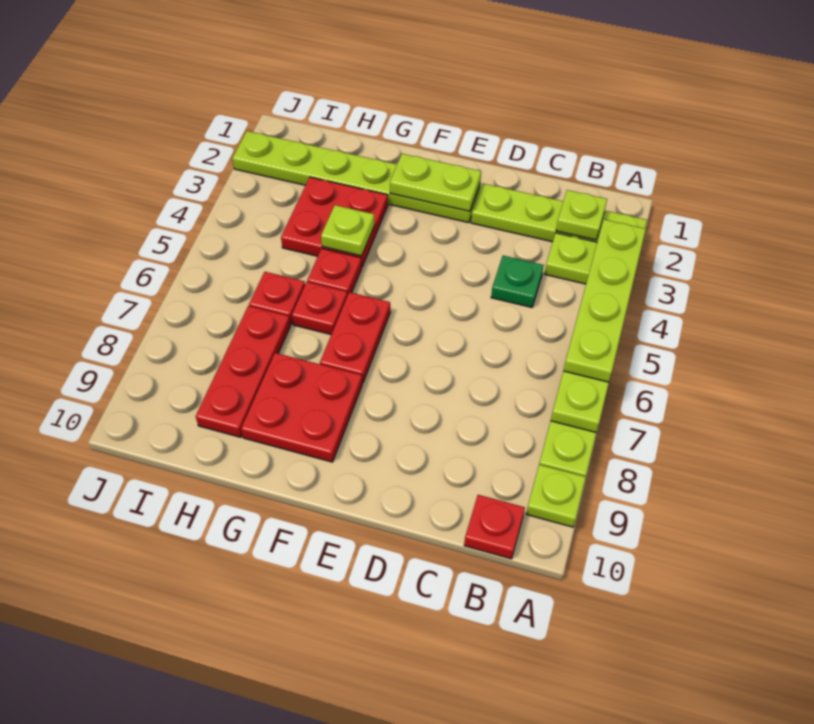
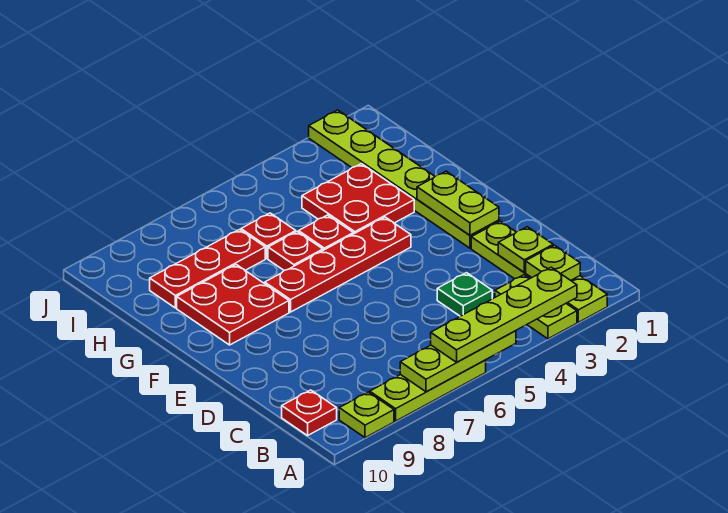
red 1x2 plate [320,292,390,383] -> red 1x4 plate [265,217,411,312]
lime 1x1 plate [321,205,375,256] -> lime 1x1 plate moved to [498,227,553,272]

